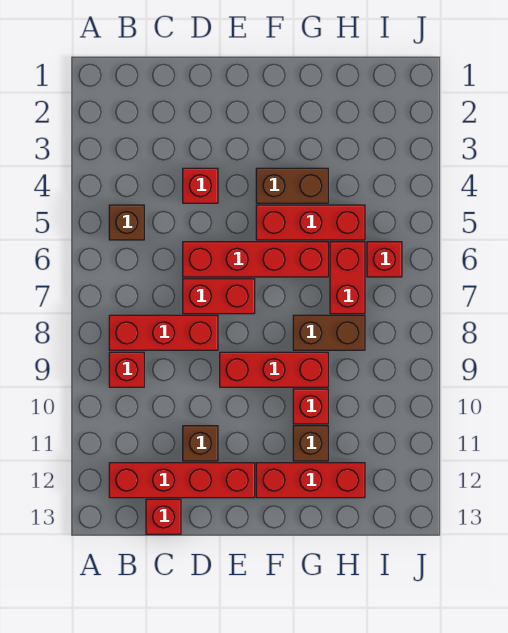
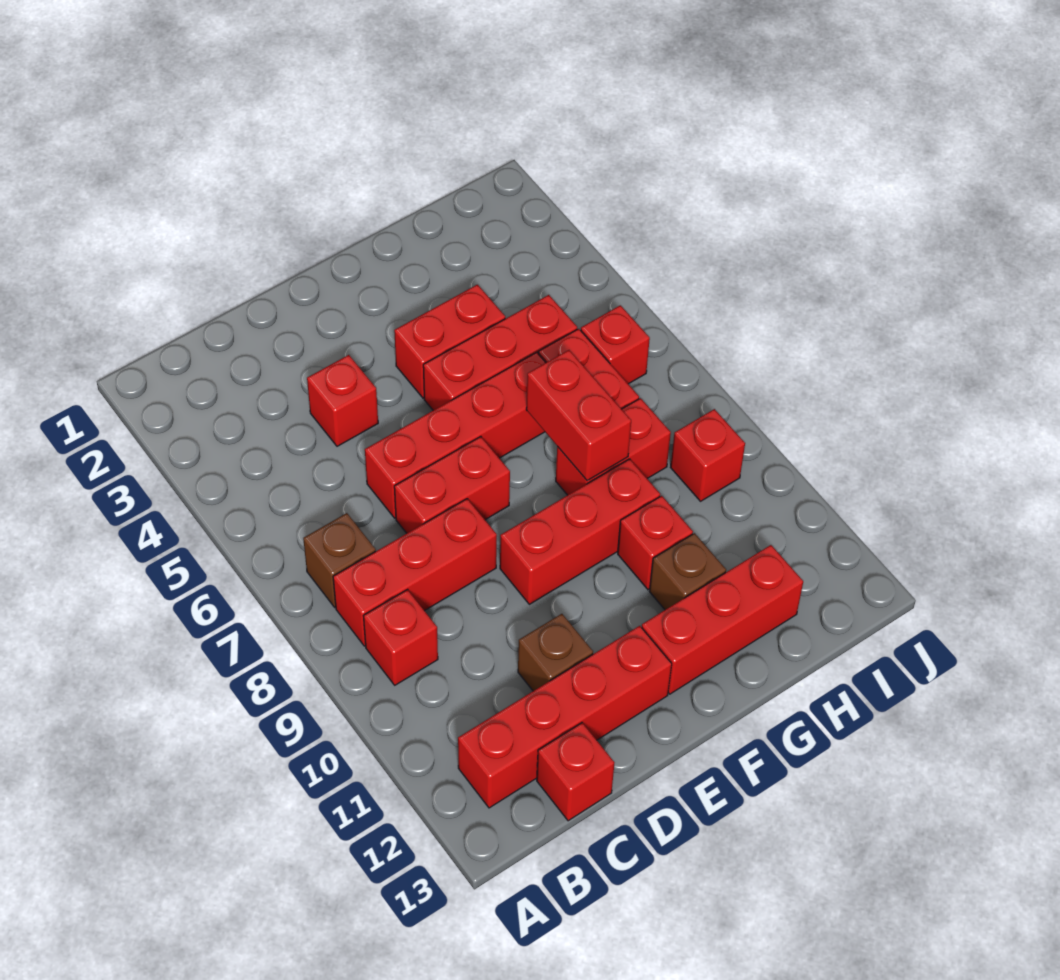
brown 1x1 brick [109,205,144,240] -> brown 1x1 brick moved to [303,513,376,607]
brown 1x2 brick [256,168,328,203] -> red 1x2 brick [394,285,505,398]
none -> red 1x2 brick [526,350,631,481]
brown 1x2 brick [293,315,365,350] -> red 1x2 brick [556,398,671,495]
none -> red 1x1 brick [670,409,745,501]

